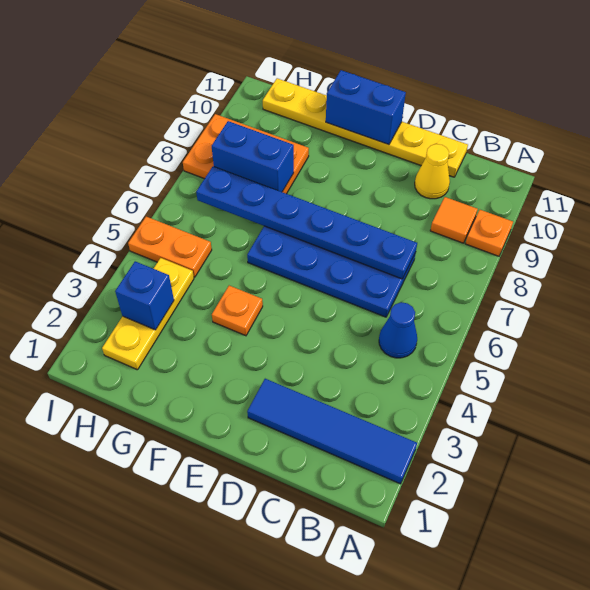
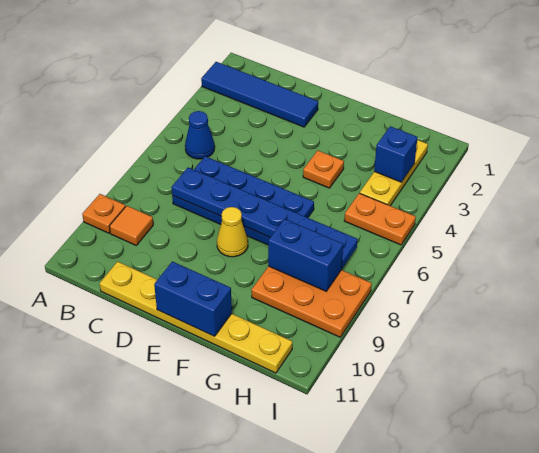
yellow 1x1 cone [415,144,450,199] -> yellow 1x1 cone moved to [217,207,248,257]

